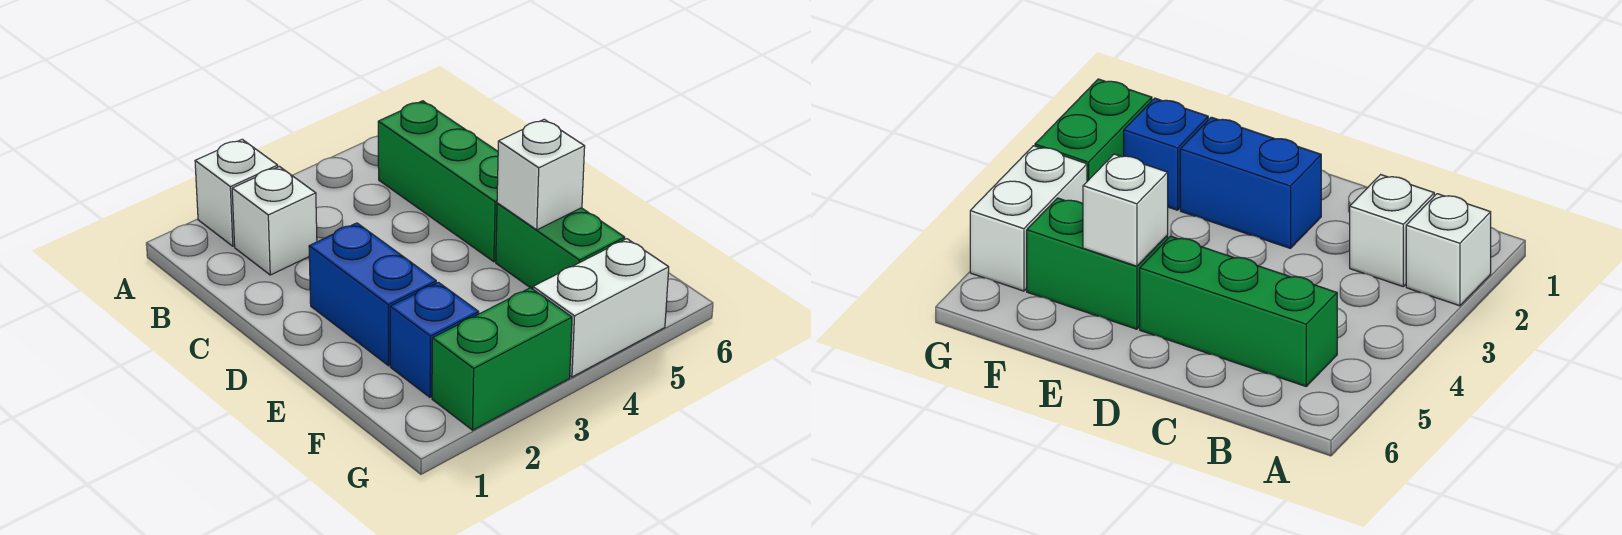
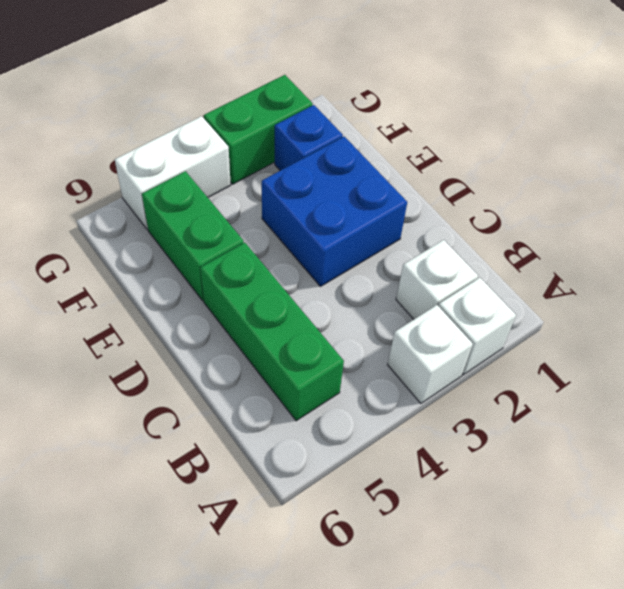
blue 1x2 brick [309,223,436,366] -> blue 2x2 brick [262,136,407,286]
white 1x1 brick [497,119,585,230] -> white 1x1 brick moved to [388,305,473,403]

